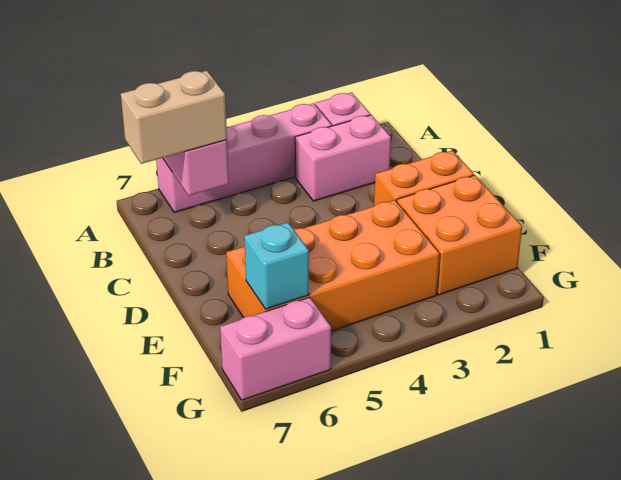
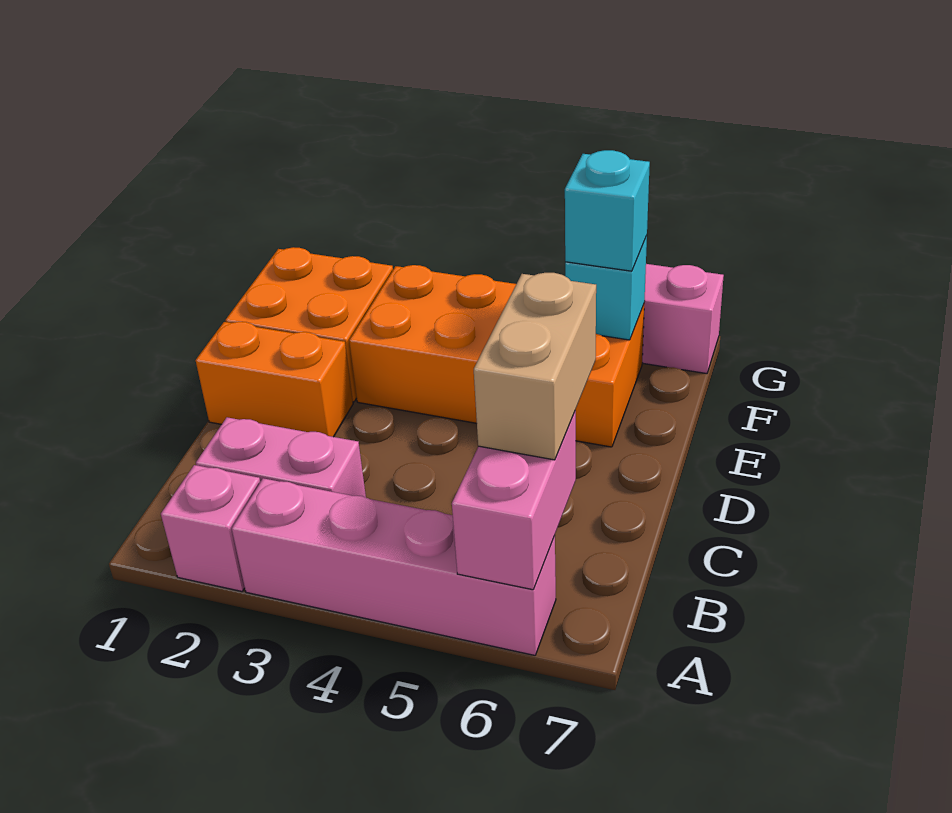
tan 1x2 brick [121,71,227,164] -> tan 1x2 brick turned to [474,273,596,460]
none -> cyan 1x1 brick [565,150,650,271]

